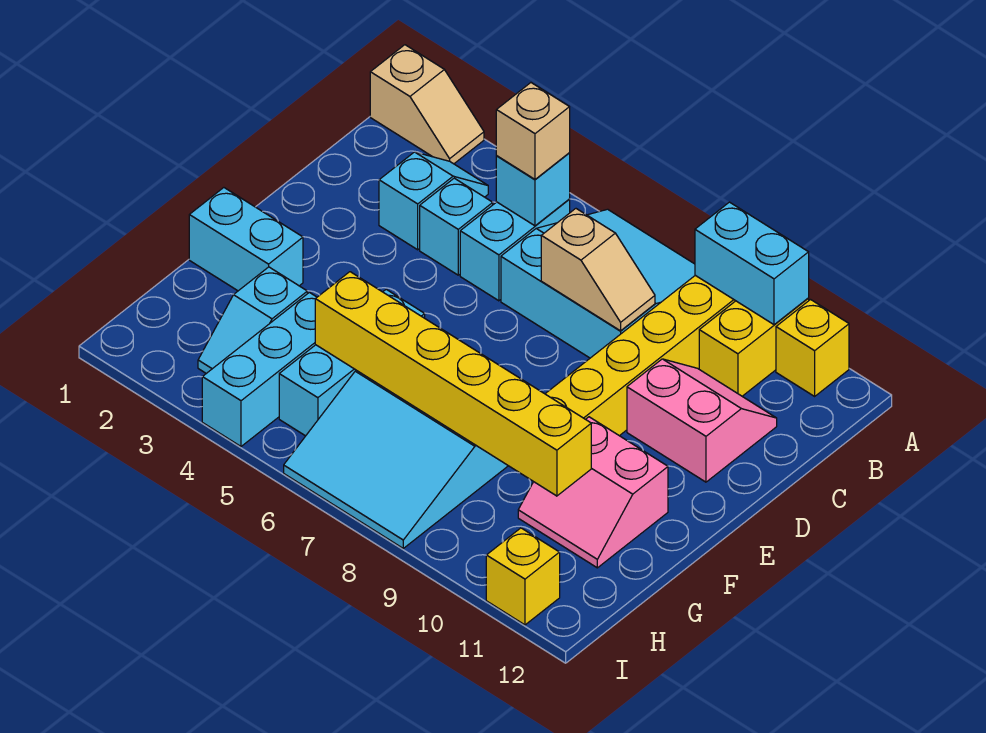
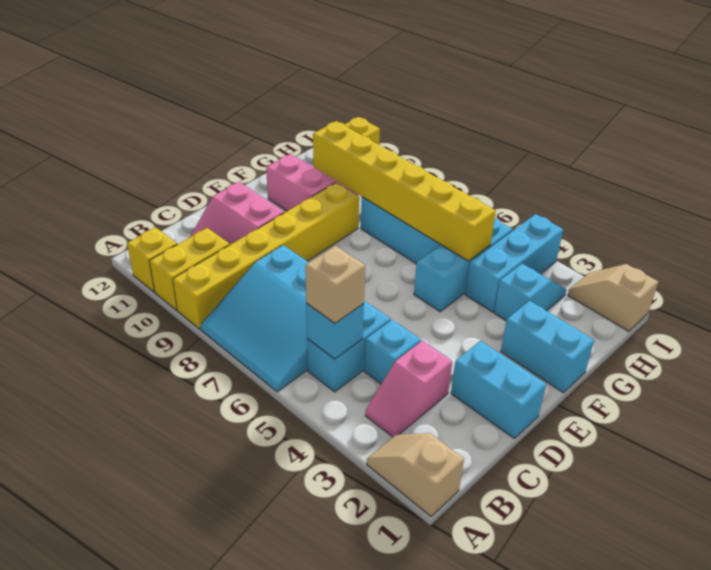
cyan 1x2 brick [695,202,809,325] -> cyan 1x2 brick moved to [451,341,546,438]
cyan 1x2 slope [379,152,488,250] -> pink 1x2 slope [365,340,452,437]
tan 1x2 slope [541,209,655,331] -> tan 1x2 slope moved to [568,264,658,331]

